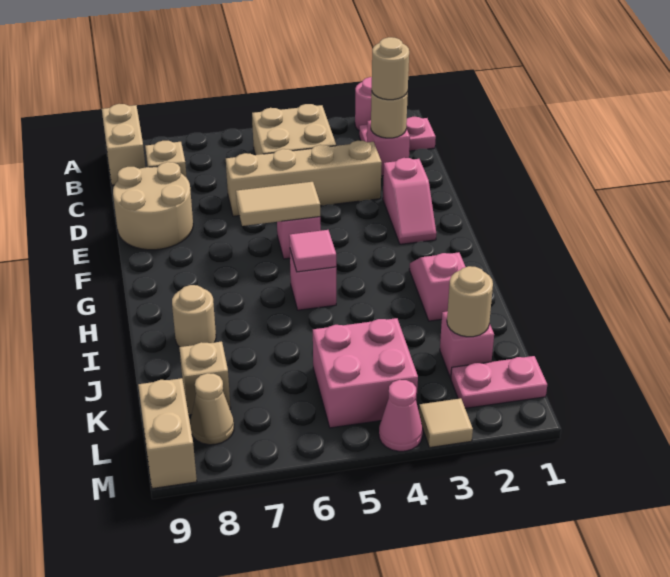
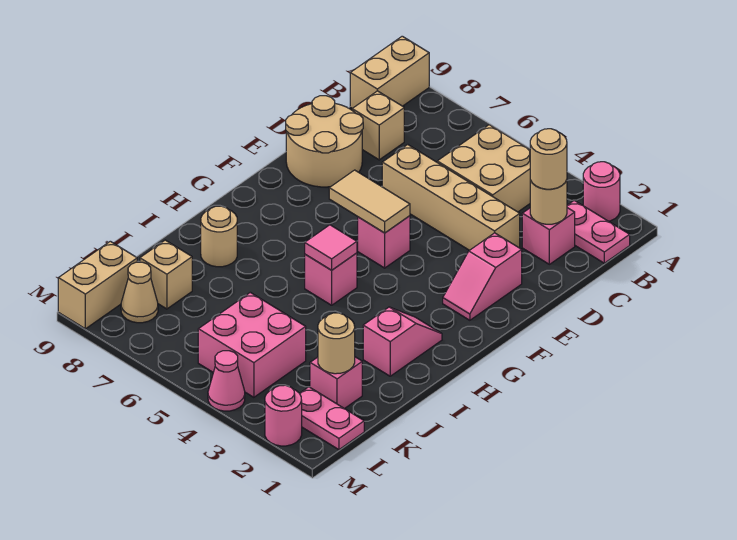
none -> pink 1x1 round brick [265,385,302,446]
tan 1x1 tile [419,398,473,448] -> none

